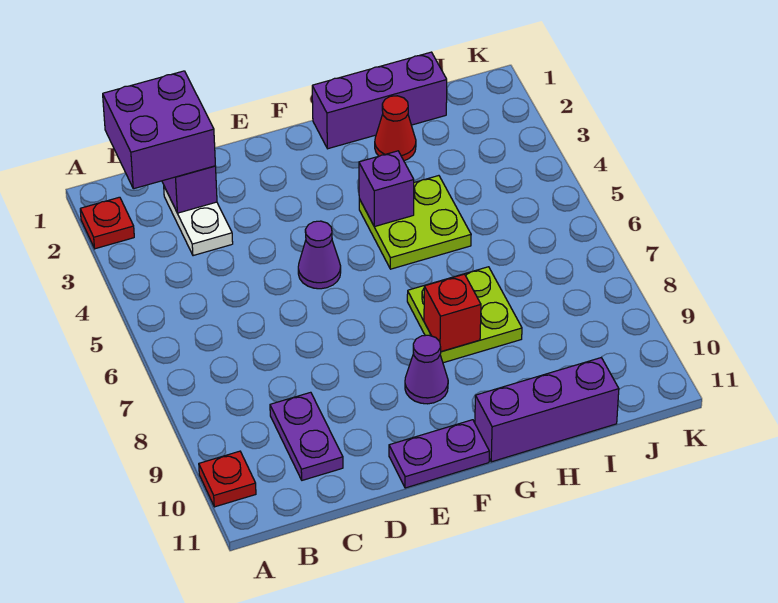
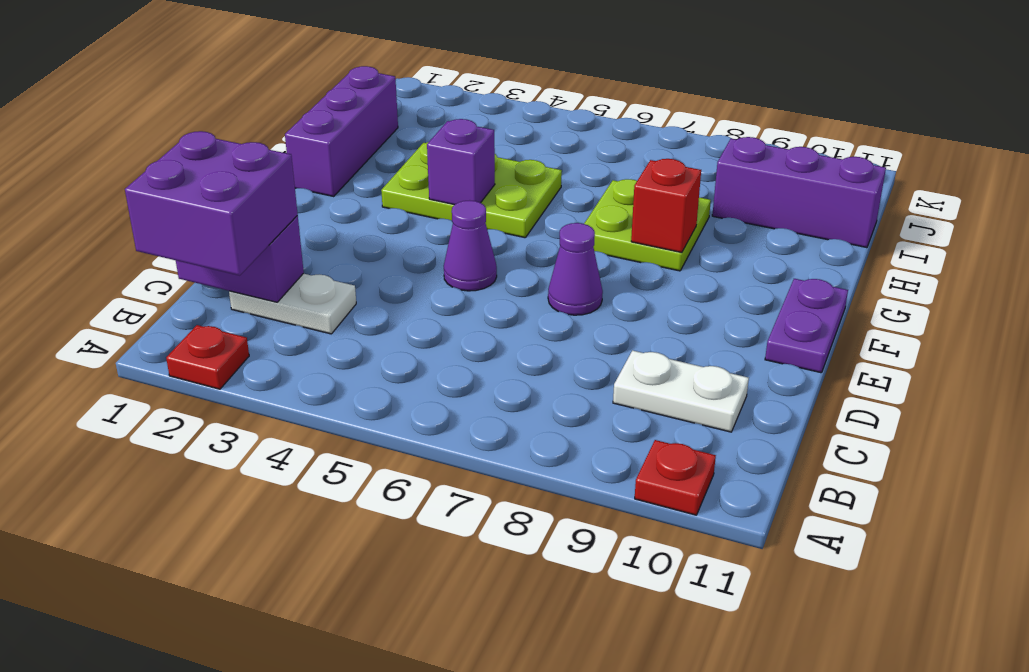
purple 1x2 plate [270,392,343,480] -> white 1x2 plate [613,350,749,432]
purple 1x1 cone [405,335,448,404] -> purple 1x1 cone moved to [548,223,603,315]
lime 2x2 plate [359,176,471,269] -> lime 2x3 plate [381,142,562,238]
purple 1x3 brick [475,358,619,462] -> purple 1x3 brick turned to [712,137,886,248]
red 1x1 cone [375,96,416,161] -> none

